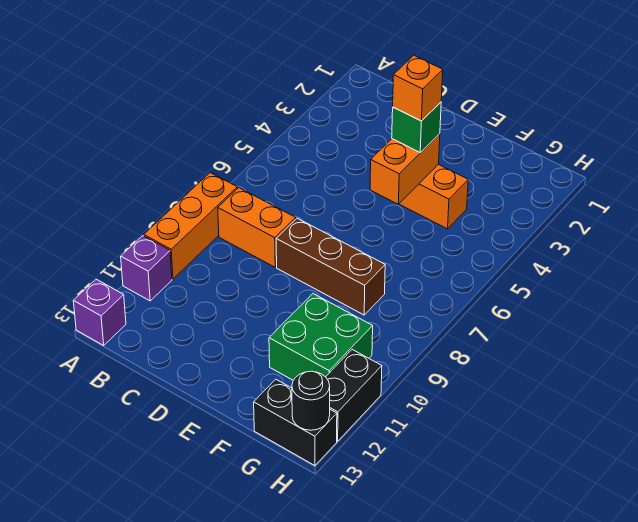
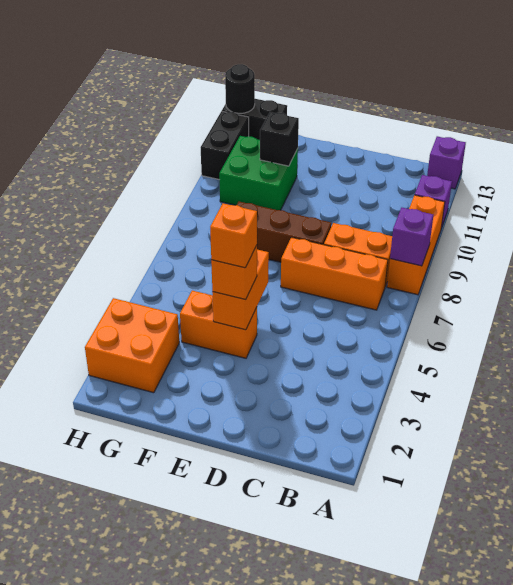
none -> purple 1x1 brick [390,208,433,266]
none -> orange 1x3 brick [281,237,388,310]
green 1x1 brick [392,102,441,153] -> orange 1x1 brick [211,245,257,300]
none -> black 1x1 brick [260,112,299,166]
none -> orange 2x2 brick [85,298,179,393]

